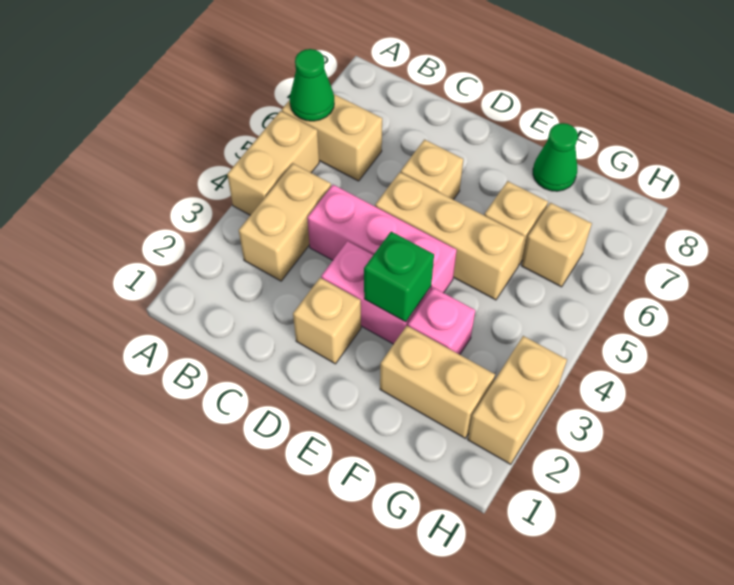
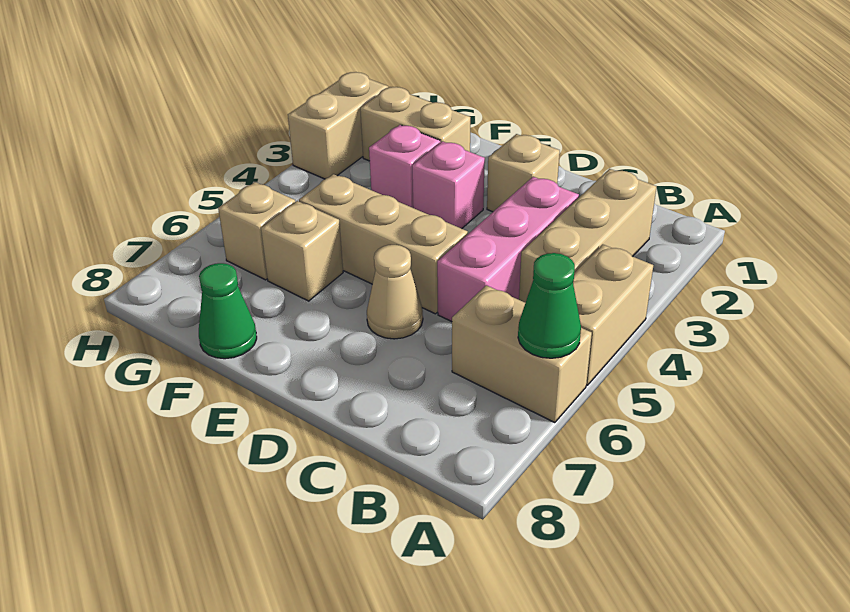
tan 1x2 brick [239,164,331,281] -> tan 1x3 brick [519,169,656,303]
pink 1x3 brick [307,185,457,293] -> pink 1x3 brick turned to [437,177,579,322]
pink 1x2 brick [321,241,431,344] -> pink 1x1 brick [412,141,485,229]
tan 1x1 brick [401,140,463,200] -> tan 1x1 cone [367,245,423,339]
green 1x1 brick [364,232,434,322] -> none

